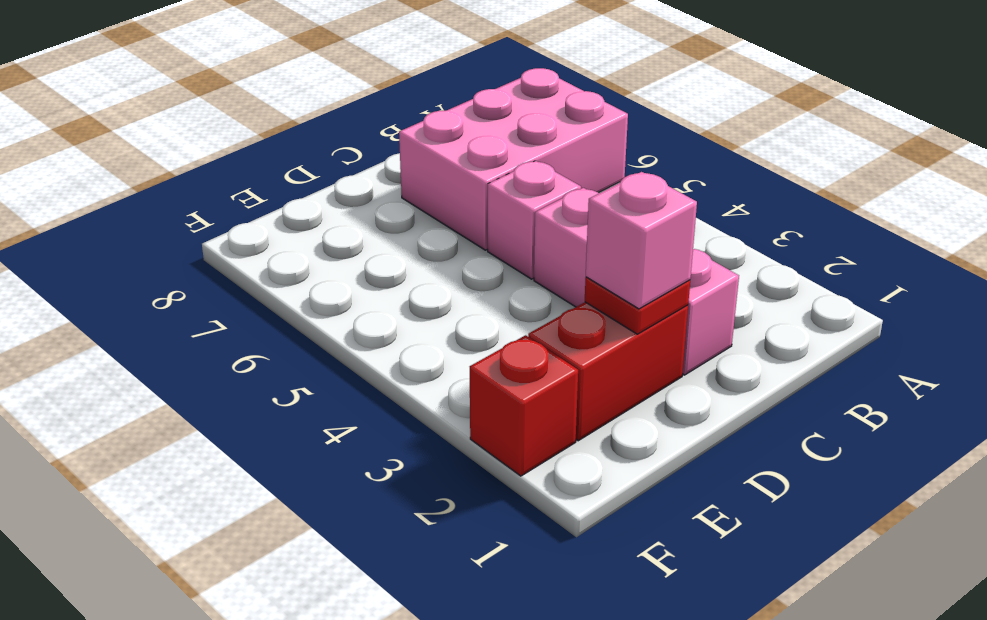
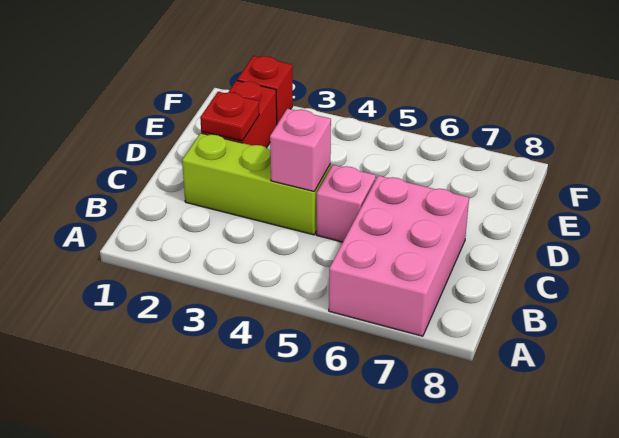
pink 1x3 brick [534,188,739,375] -> lime 1x3 brick [182,133,330,235]
pink 1x1 brick [586,172,697,309] -> pink 1x1 brick moved to [270,109,331,191]

